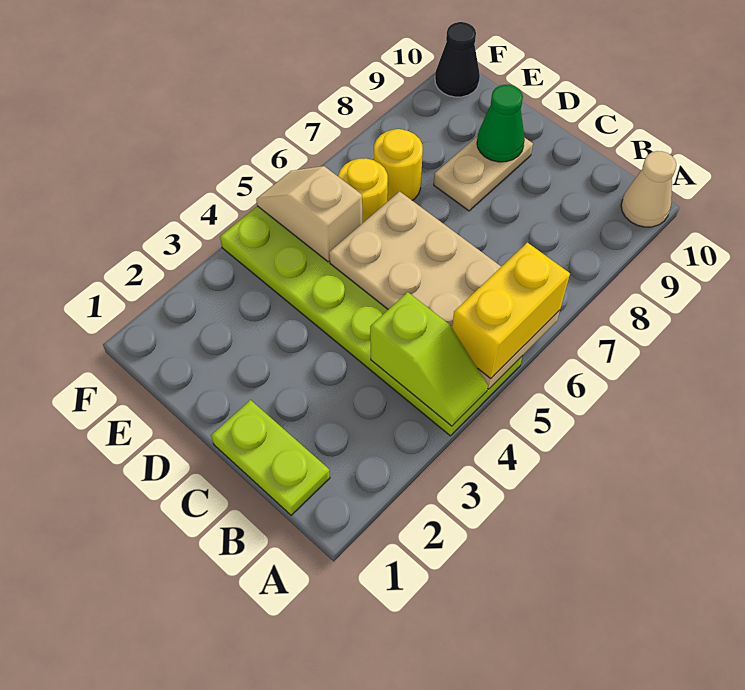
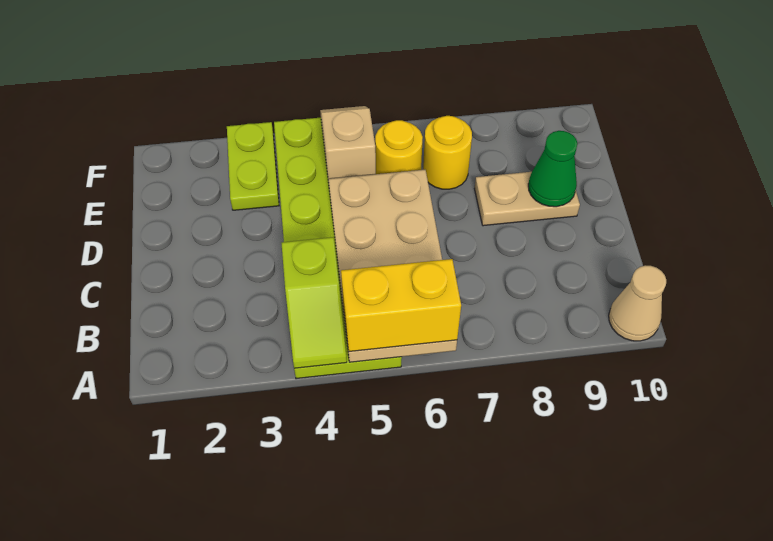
lime 1x2 plate [211,400,330,515] -> lime 1x2 plate moved to [227,122,279,210]
black 1x1 cone [435,22,480,97] -> none

